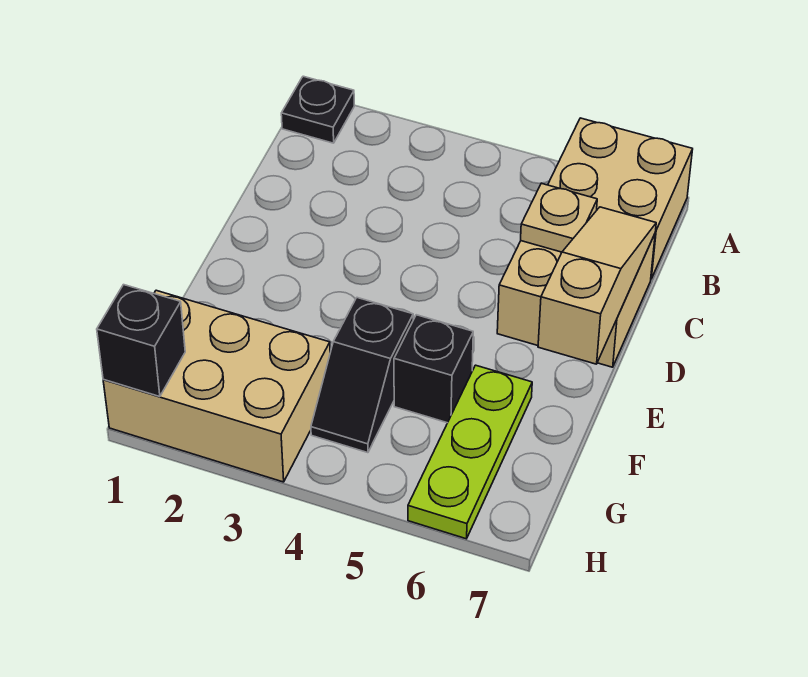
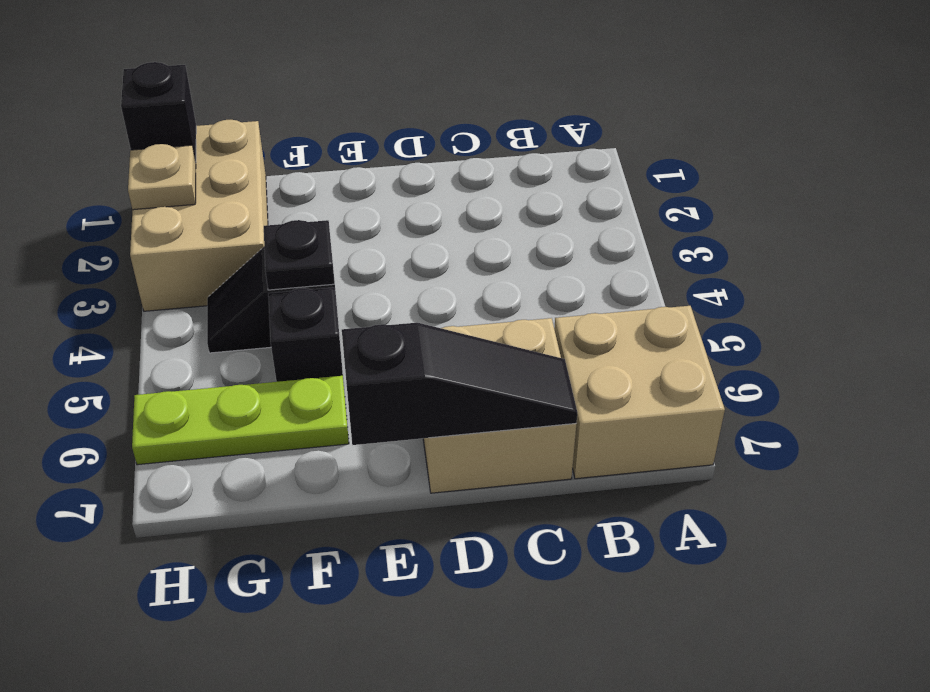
black 1x1 plate [281,76,354,143] -> black 1x1 plate moved to [264,220,334,290]
tan 1x1 plate [521,183,597,252] -> tan 1x1 plate moved to [128,144,196,210]
tan 1x3 slope [538,207,656,364] -> black 1x3 slope [342,323,577,445]

